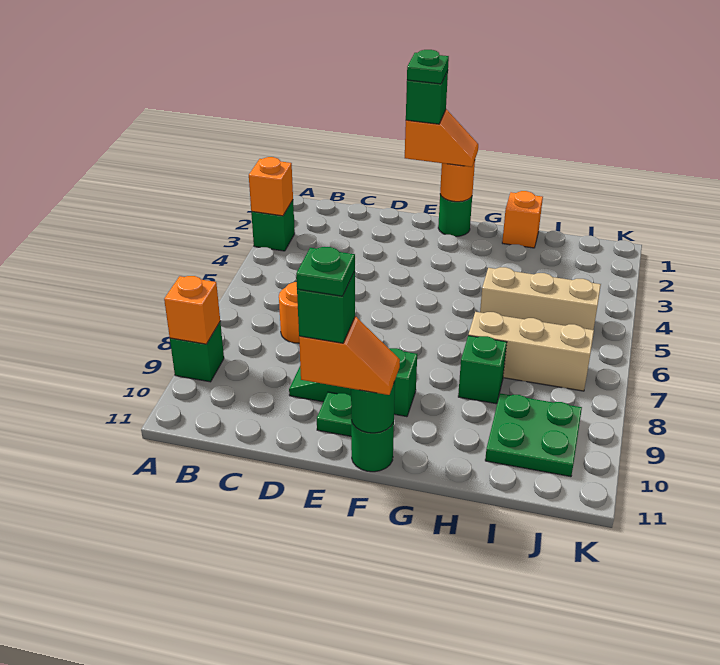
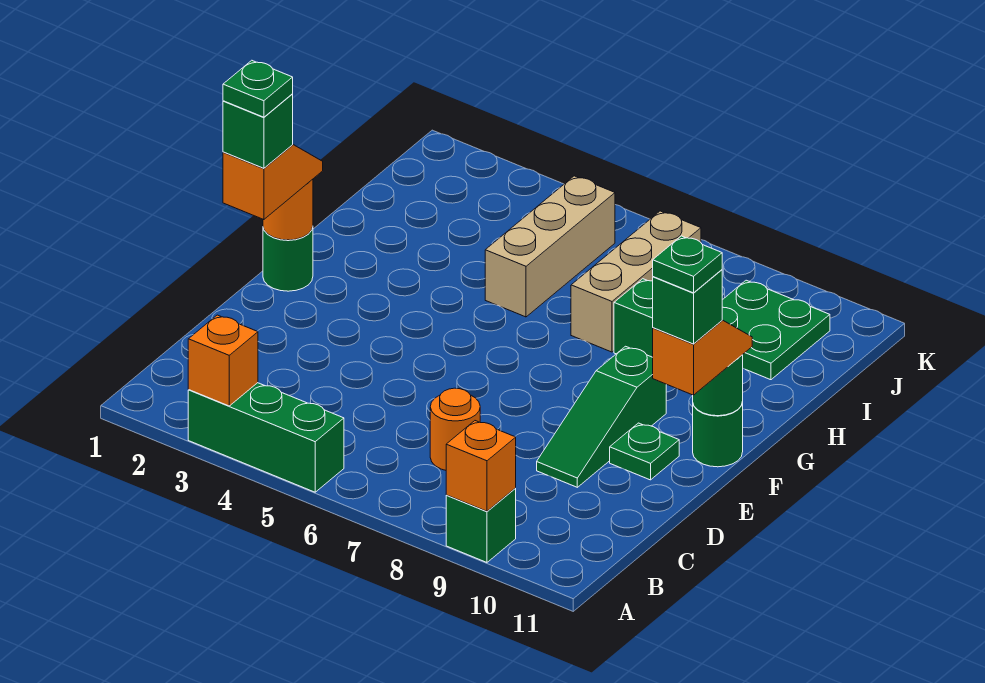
green 1x1 brick [251,200,295,251] -> green 1x3 brick [188,383,344,492]
orange 1x1 brick [502,191,543,248] -> none

